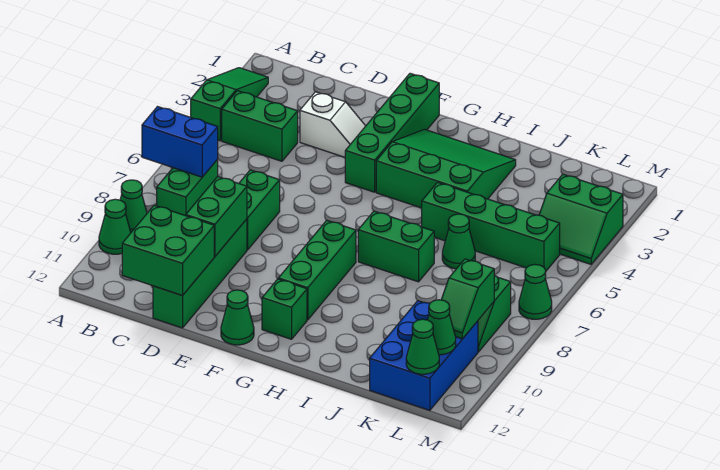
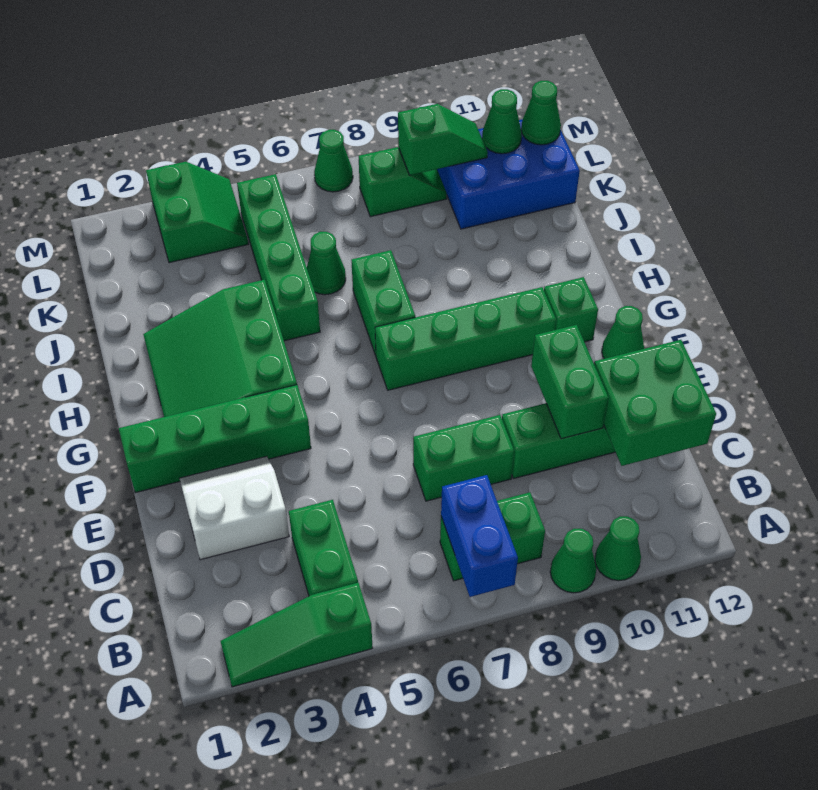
white 1x2 slope [300,92,365,157] -> white 2x2 slope [180,456,289,560]
green 1x2 brick [186,177,247,256] -> green 1x2 brick turned to [531,325,609,439]
green 1x3 brick [278,220,356,320] -> green 1x4 brick [375,287,556,390]

